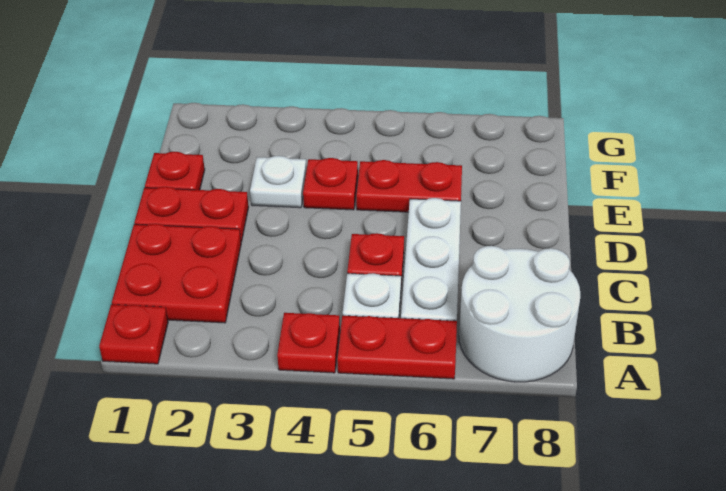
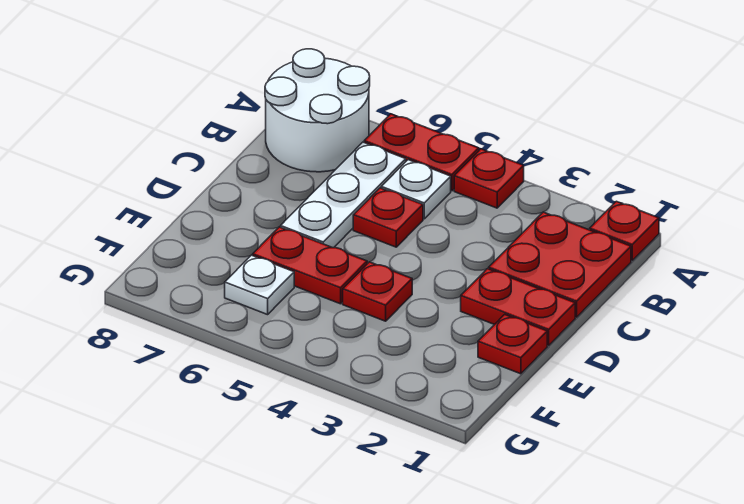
white 1x1 plate [250,156,306,208] -> white 1x1 plate moved to [225,255,294,315]

